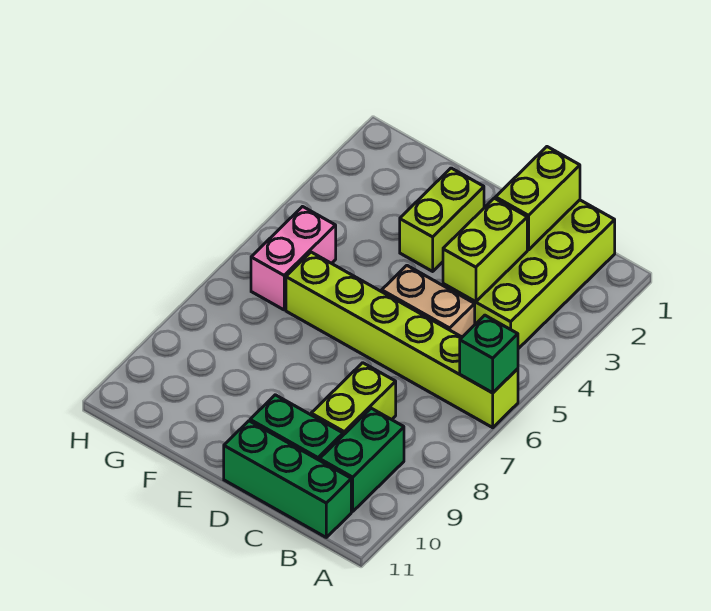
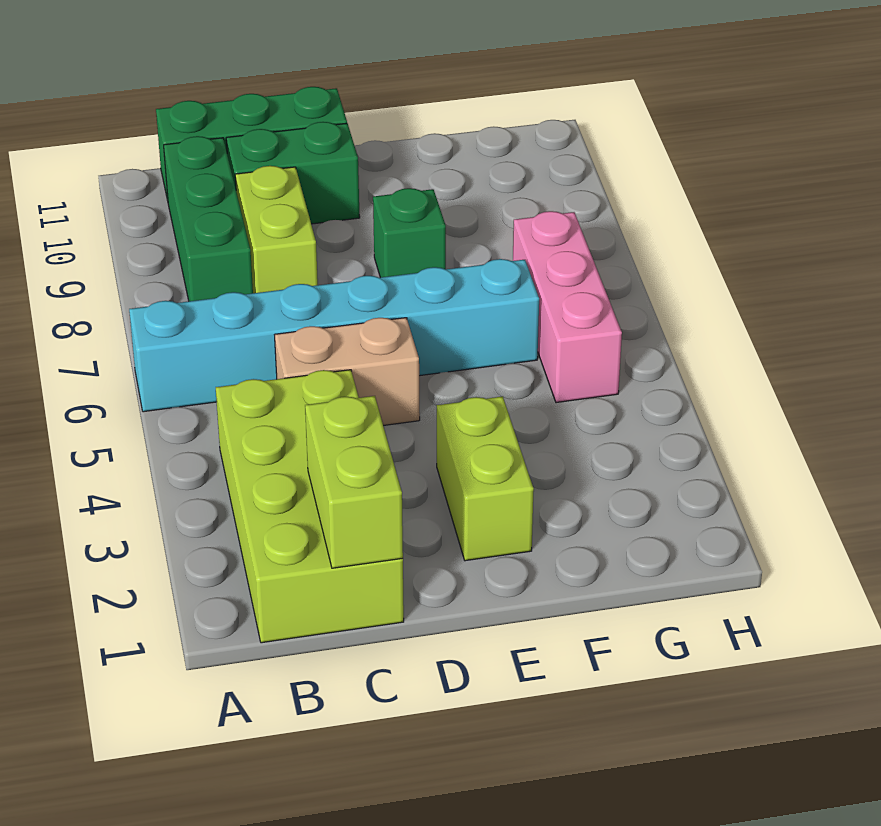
lime 1x6 brick [286,252,518,428] -> cyan 1x6 brick [129,259,539,412]
green 1x1 brick [460,315,518,393] -> green 1x1 brick moved to [373,188,446,277]
green 1x2 brick [320,408,404,512] -> green 1x3 brick [164,136,253,301]
lime 1x2 brick [443,198,527,302] -> none
pink 1x2 brick [251,207,336,310] -> pink 1x3 brick [513,211,622,403]

